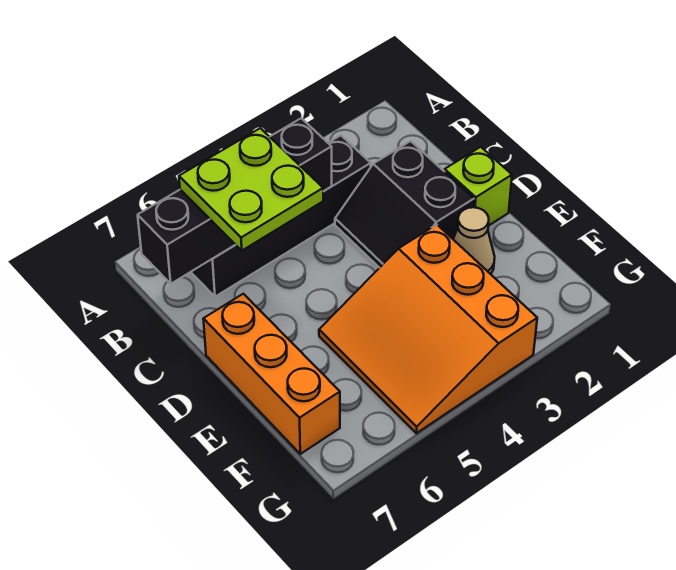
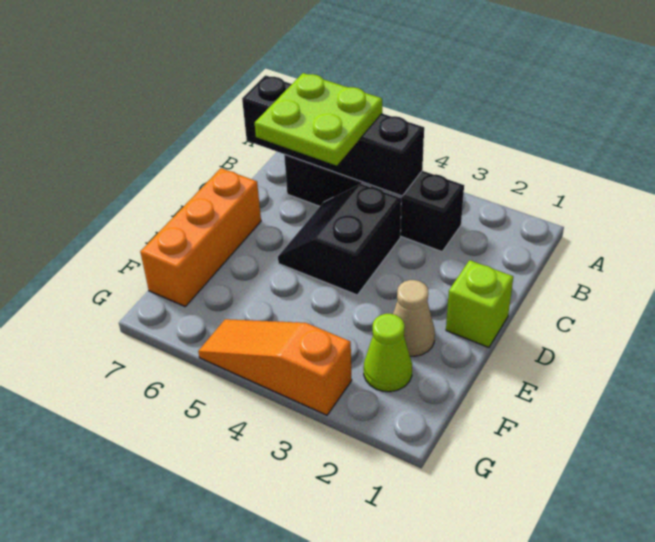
black 2x2 slope [335,141,474,268] -> black 2x2 slope moved to [278,184,401,295]
orange 3x3 slope [319,225,537,433] -> orange 1x3 slope [198,319,352,415]
none -> lime 1x1 cone [364,314,412,392]

